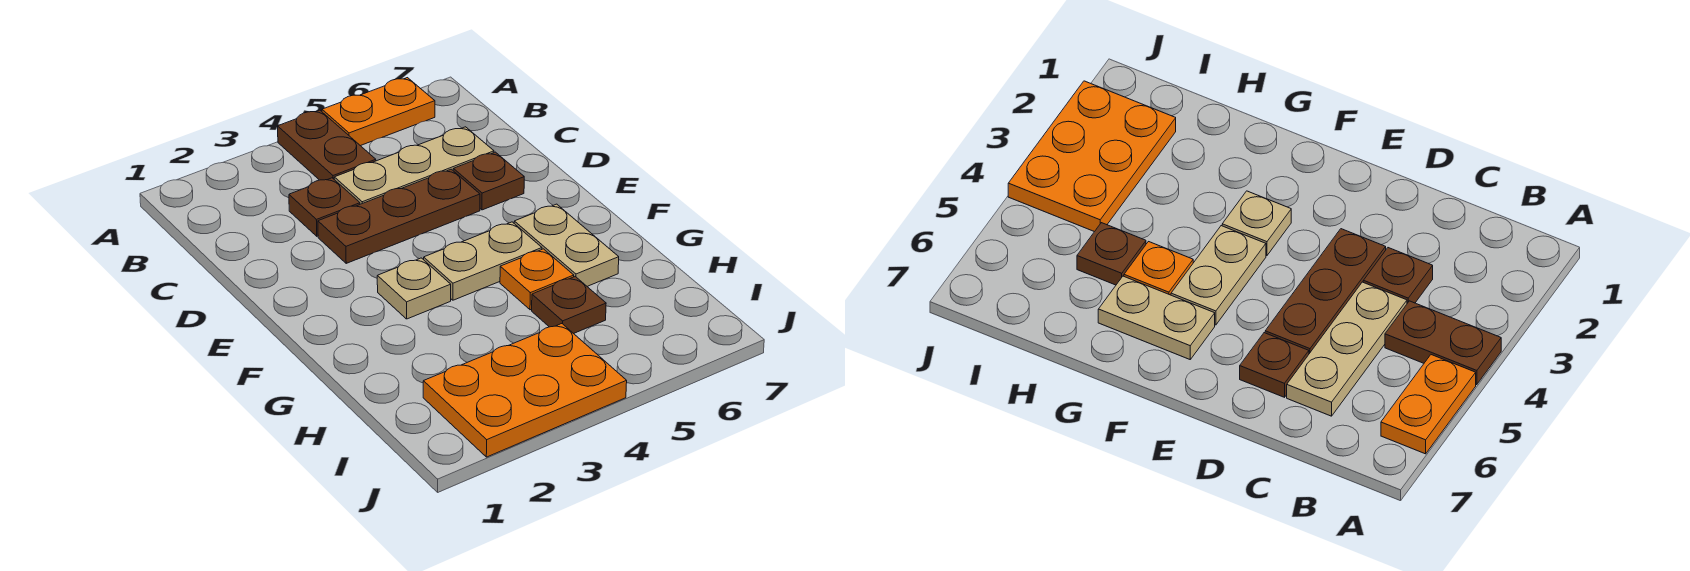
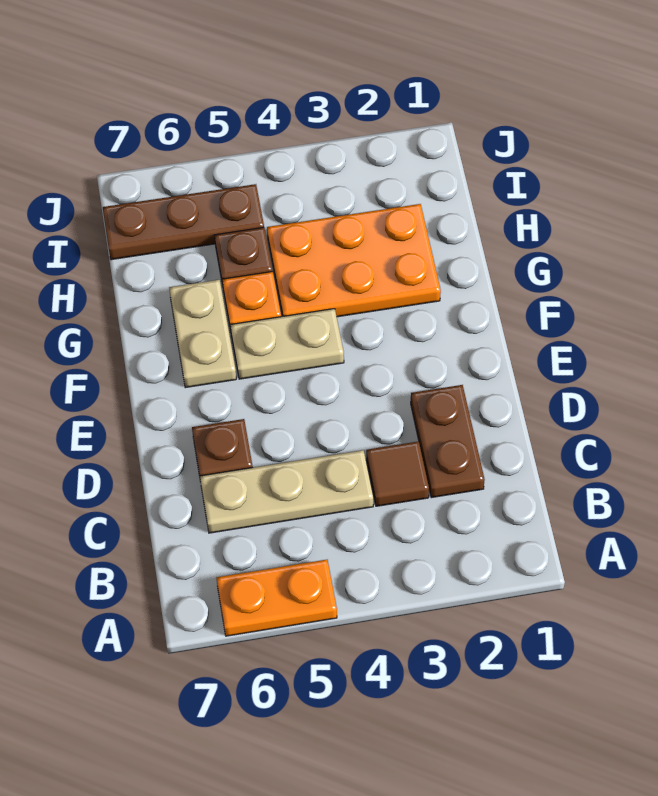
brown 1x2 plate [278,110,376,180] -> brown 1x2 plate moved to [411,385,485,498]
brown 1x1 plate [289,178,360,236] -> brown 1x1 tile [366,441,429,506]
brown 1x3 plate [318,169,480,263] -> brown 1x3 plate moved to [103,184,264,260]
tan 1x1 plate [377,258,451,319] -> none
orange 2x3 plate [423,324,627,457] -> orange 2x3 plate moved to [267,204,441,317]

